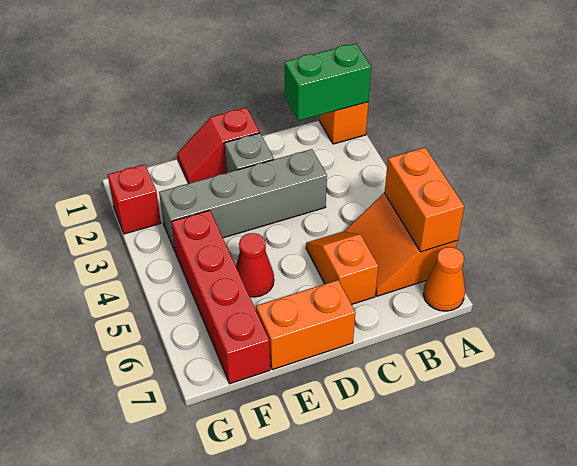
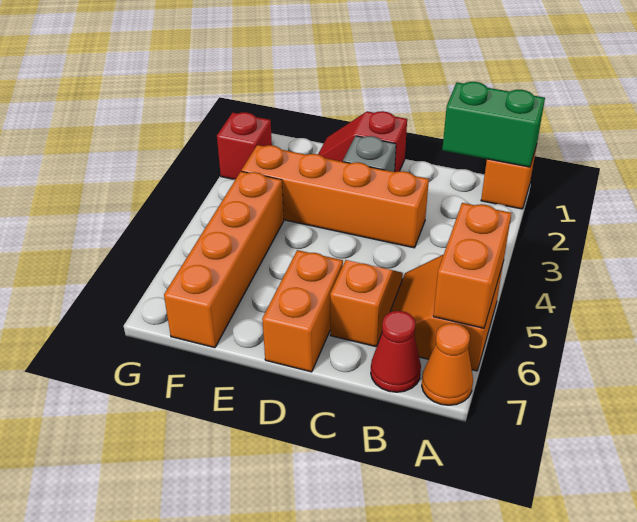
grey 1x4 brick [159,149,327,250] -> orange 1x4 brick [242,145,429,248]
orange 1x2 brick [256,280,356,370] -> orange 1x2 brick turned to [262,250,343,372]
red 1x1 cone [236,233,274,297] -> red 1x1 cone moved to [371,311,421,392]
red 1x4 brick [172,210,270,384] -> orange 1x4 brick [164,171,284,348]

